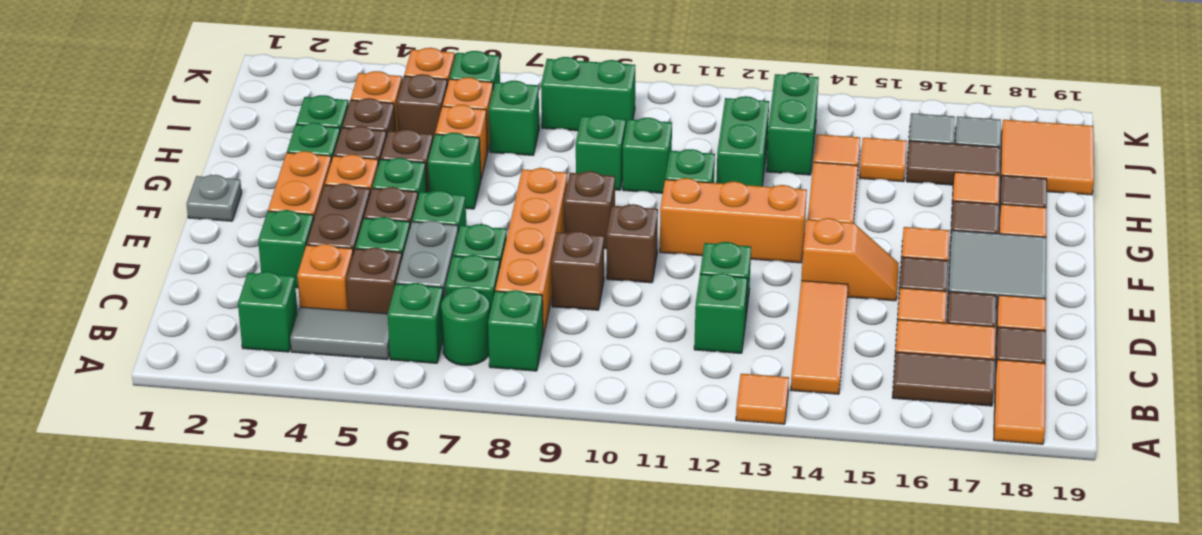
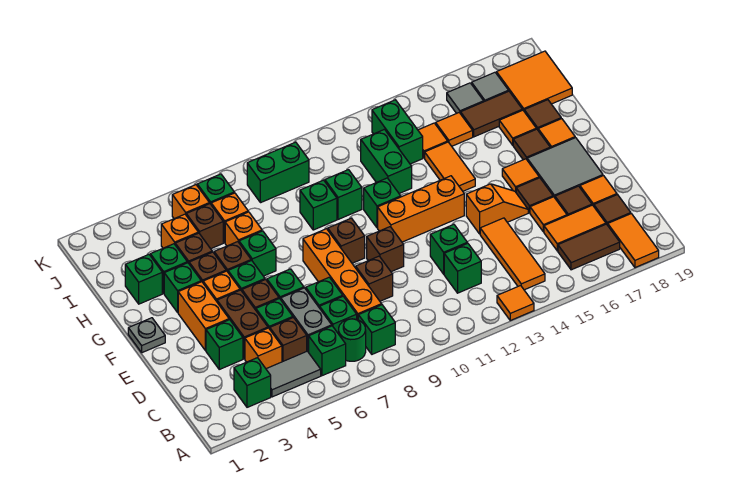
green 1x1 brick [489,80,539,155] -> green 1x1 brick moved to [125,255,162,304]

